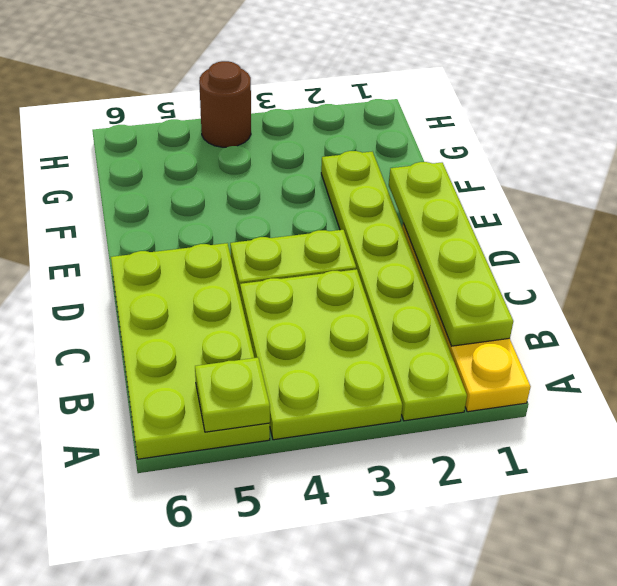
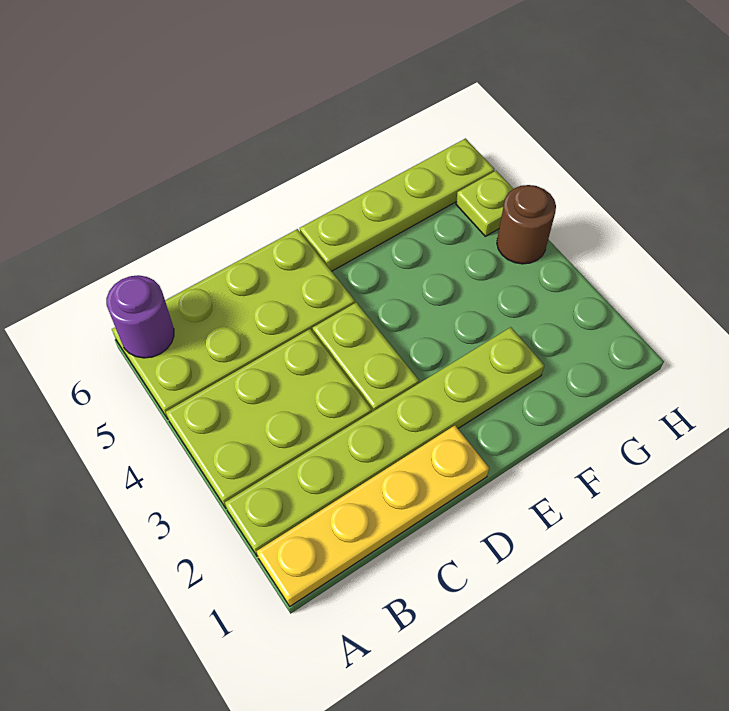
lime 1x1 plate [195,358,270,432] -> lime 1x1 plate moved to [456,171,513,236]
none -> purple 1x1 round brick [106,275,174,358]
lime 1x4 plate [389,162,513,346] -> lime 1x4 plate moved to [300,139,495,271]

